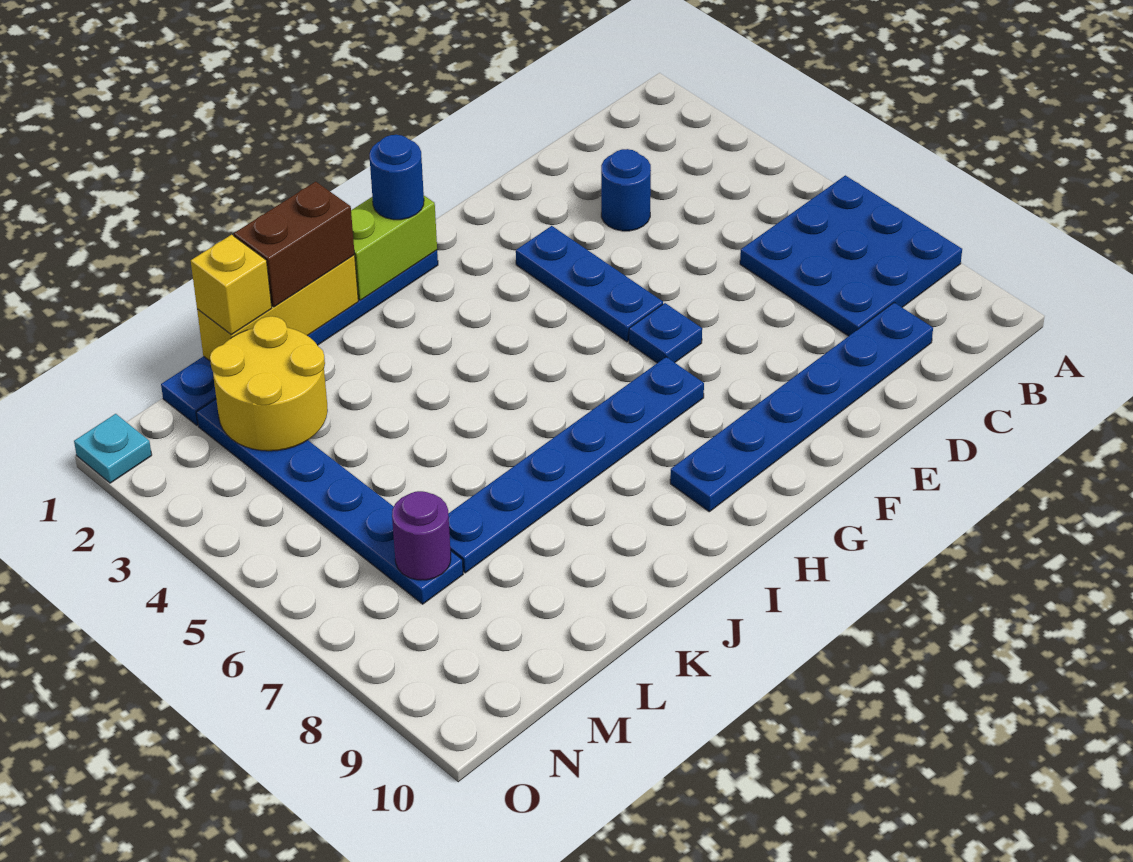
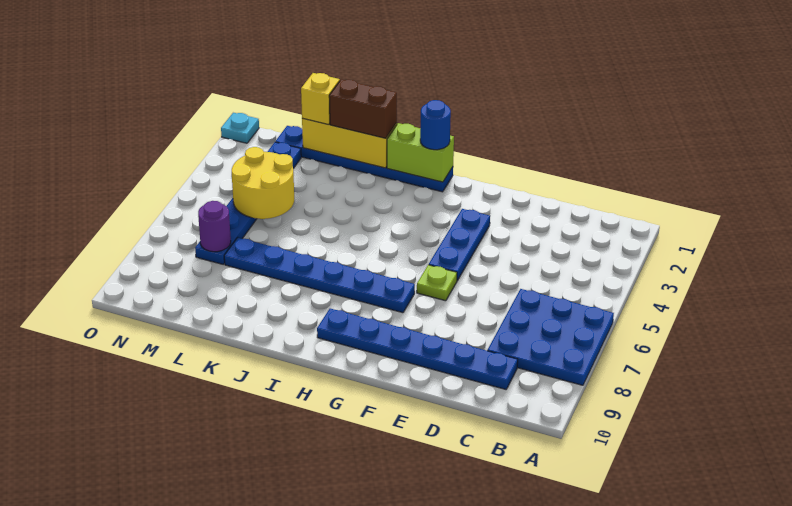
blue 1x1 round brick [601,149,651,231] -> none
blue 1x1 plate [629,303,702,363] -> lime 1x1 plate [417,265,457,301]
yellow 2x2 round brick [210,316,328,451] -> yellow 2x2 round brick moved to [232,147,294,219]

